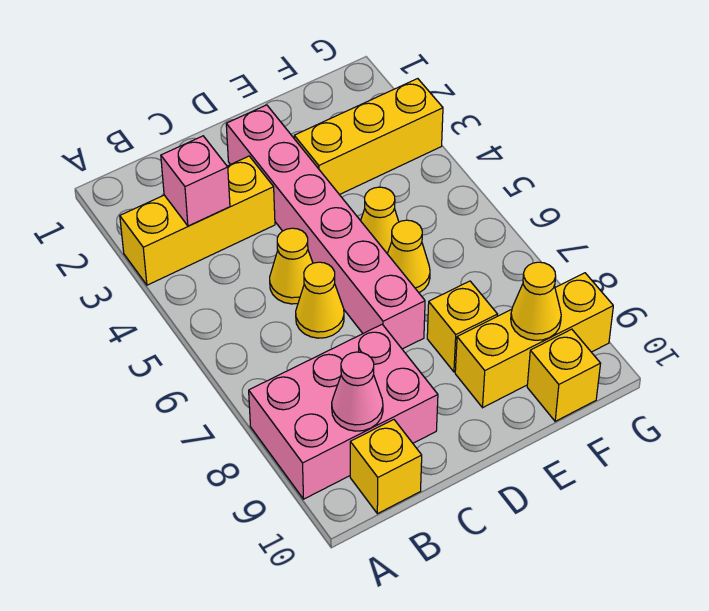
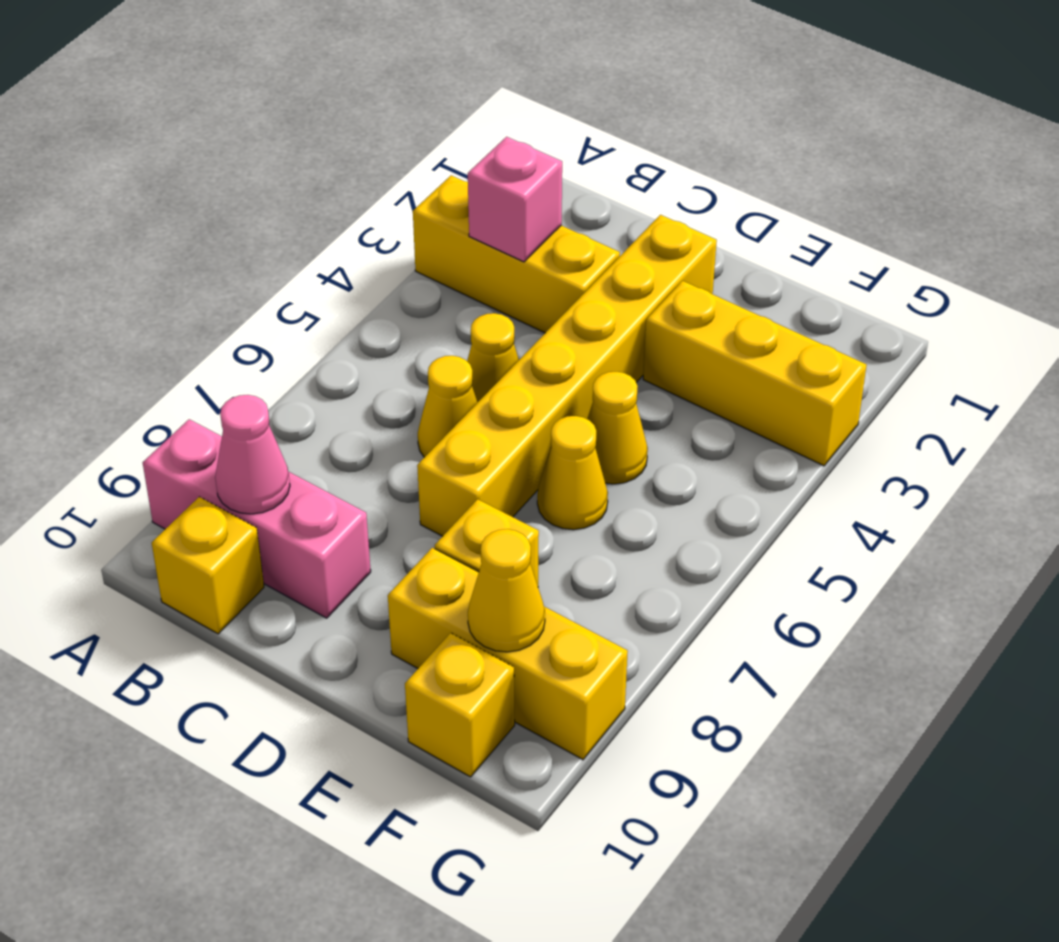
pink 2x3 brick [249,324,438,499] -> pink 1x3 brick [143,419,371,618]
pink 1x6 brick [226,105,425,349] -> yellow 1x6 brick [417,215,717,536]

